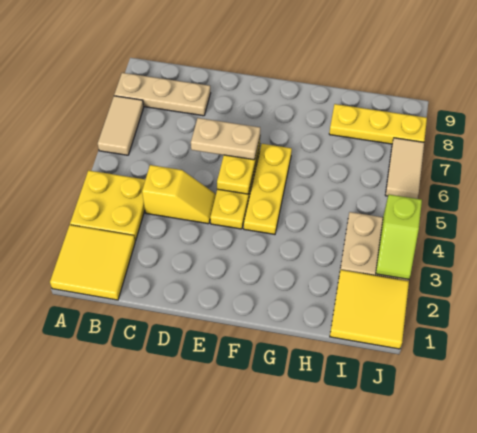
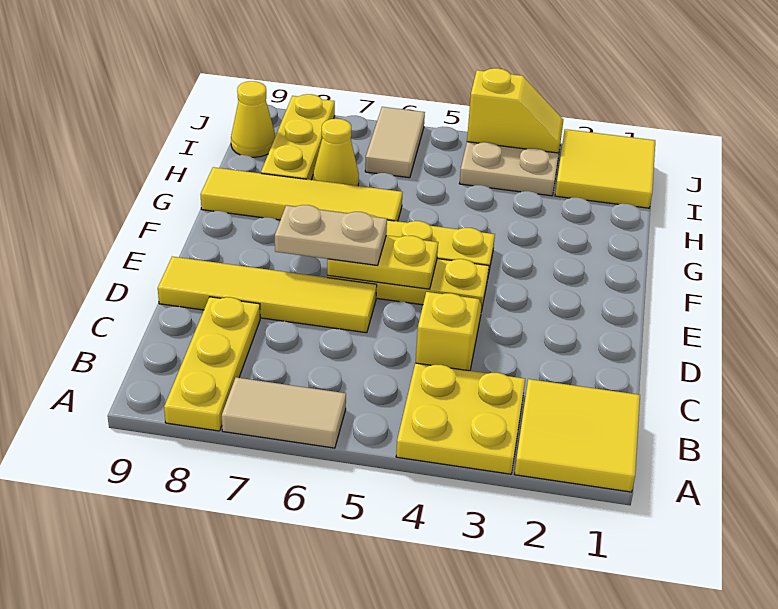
tan 1x3 plate [114,73,211,116] -> yellow 1x3 plate [164,297,260,431]
none -> yellow 1x4 tile [158,257,377,333]
tan 1x2 plate [191,118,260,160] -> tan 1x2 plate turned to [275,205,387,265]
none -> yellow 1x4 tile [201,167,402,221]
none -> yellow 1x1 cone [313,119,359,186]
none -> yellow 1x1 cone [231,81,275,157]
lime 1x2 slope [376,195,422,279] -> yellow 1x2 slope [467,68,563,153]
tan 1x2 tile [385,138,424,199] -> tan 1x2 tile turned to [365,107,425,178]

